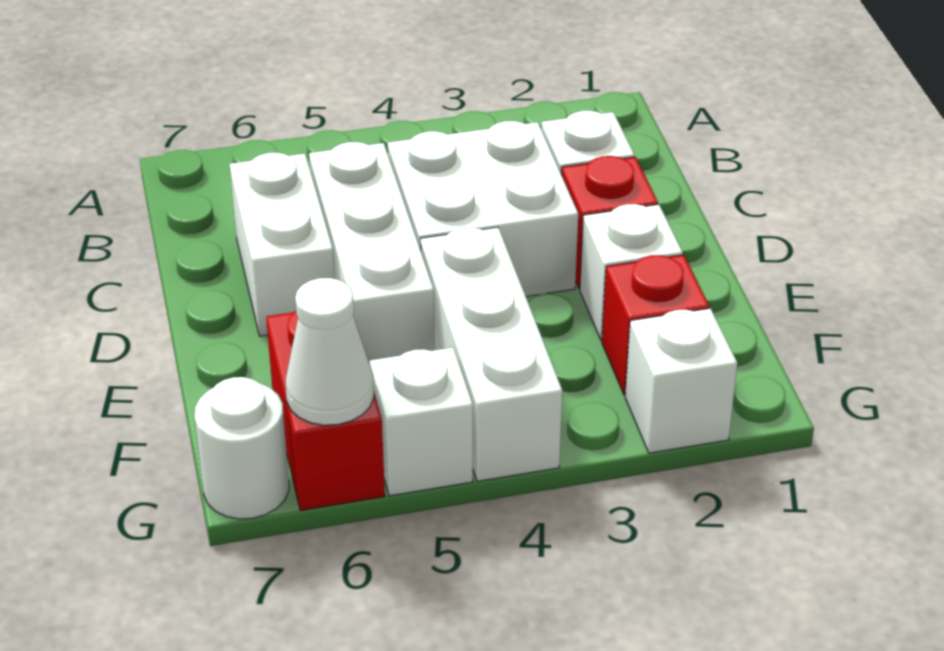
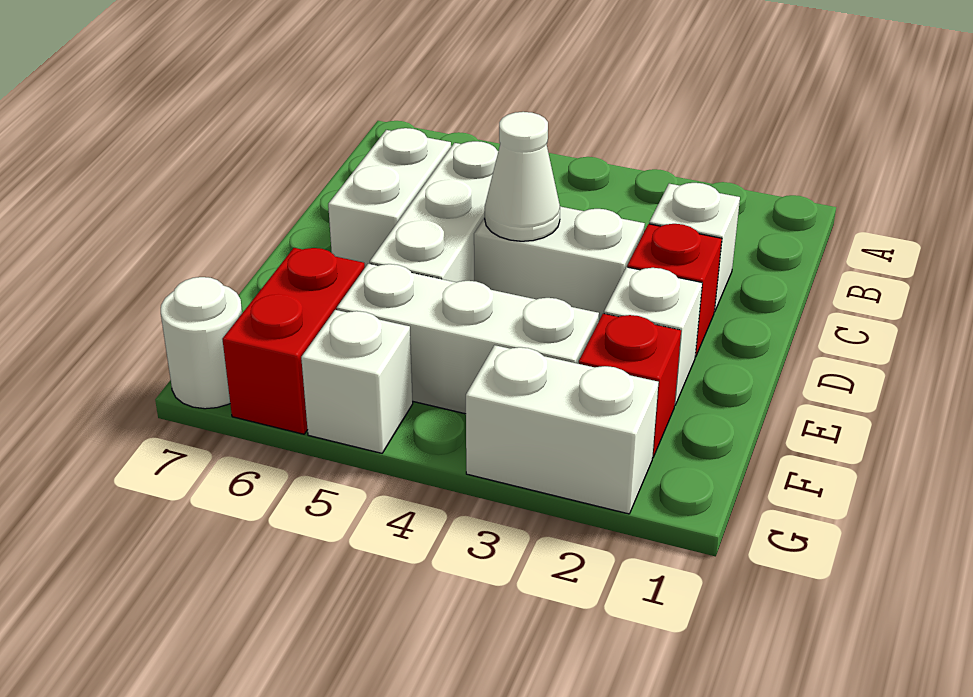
white 2x2 brick [388,121,578,297] -> white 1x2 brick [474,206,645,322]
white 1x3 brick [421,227,562,481] -> white 1x3 brick turned to [337,264,599,414]
white 1x1 brick [625,308,737,453] -> white 1x2 brick [466,345,659,514]
white 1x1 cone [286,278,374,425] -> white 1x1 cone moved to [485,112,560,241]

